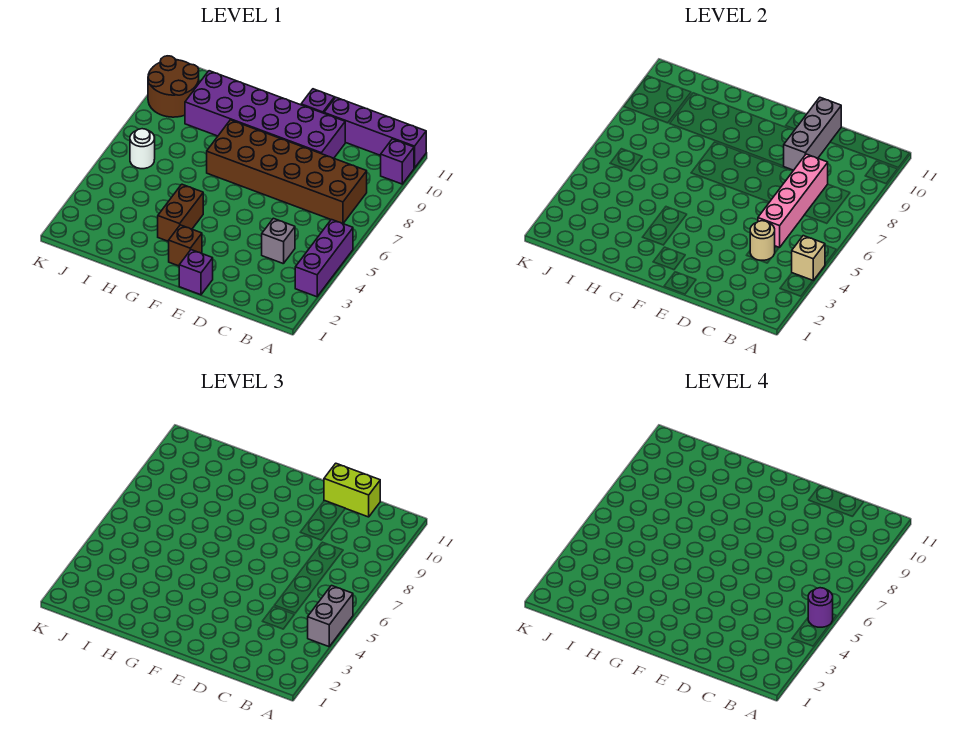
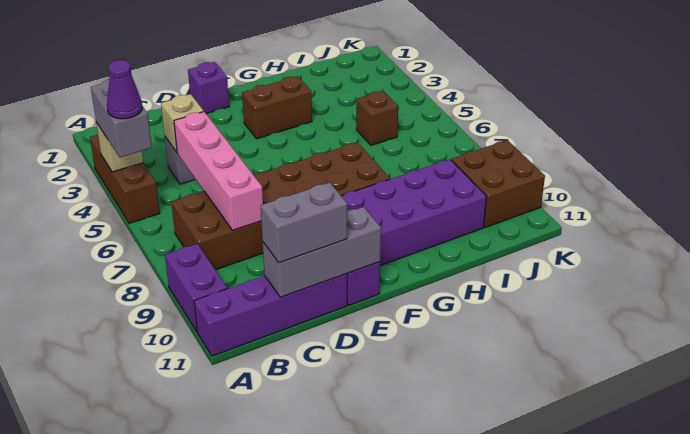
purple 1x3 brick [295,220,353,297] -> brown 1x3 brick [90,135,160,223]
purple 1x1 round brick [808,588,833,627] -> purple 1x1 cone [107,60,142,119]
purple 1x1 brick [381,139,414,184] -> purple 1x2 brick [165,244,227,332]
tan 1x1 round brick [750,221,775,260] -> tan 1x1 brick [161,94,204,152]
lime 1x2 brick [324,463,380,517] -> grey 1x2 brick [261,182,347,263]
grey 1x3 brick [784,97,841,170] -> grey 1x3 brick turned to [263,207,381,297]
brown 1x1 brick [169,225,202,266] -> brown 1x1 brick moved to [356,91,398,145]
brown 1x2 brick [158,184,203,242] -> brown 1x2 brick turned to [242,76,312,139]
white 1x1 round brick [130,129,155,169] -> none
brown 2x2 round brick [148,56,199,117] -> brown 2x2 brick [452,140,545,227]

